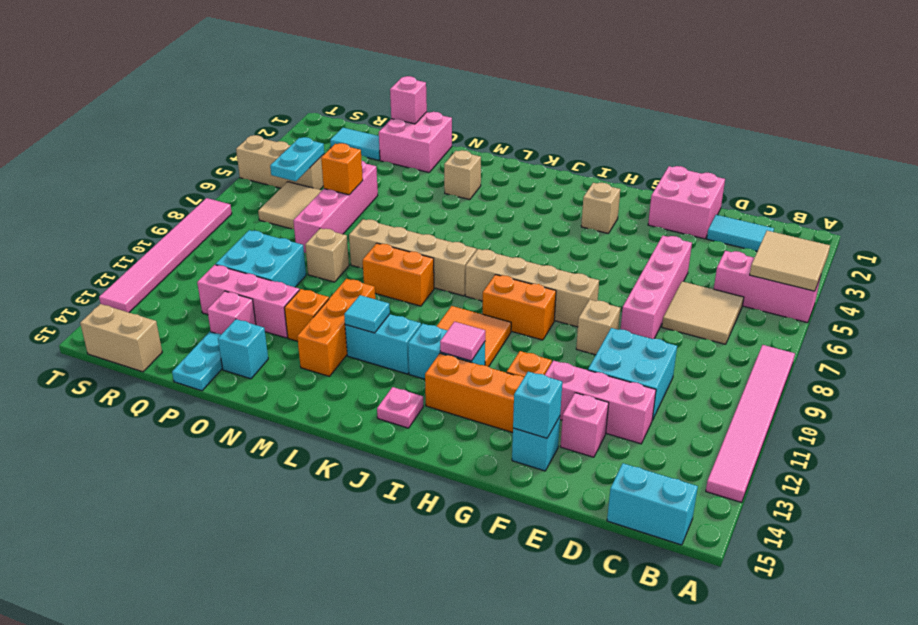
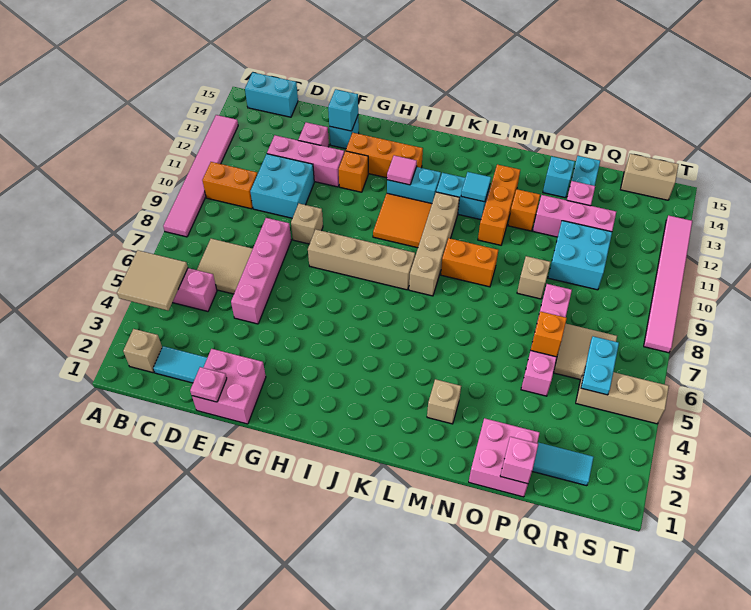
tan 1x1 brick [581,183,620,233] -> tan 1x1 brick moved to [123,329,162,373]
orange 1x2 brick [483,275,556,340] -> orange 1x2 brick moved to [202,162,257,209]
pink 1x1 plate [377,387,423,428] -> pink 1x1 plate moved to [190,367,227,402]
tan 1x4 brick [349,219,477,296] -> tan 1x4 brick turned to [409,192,459,296]

